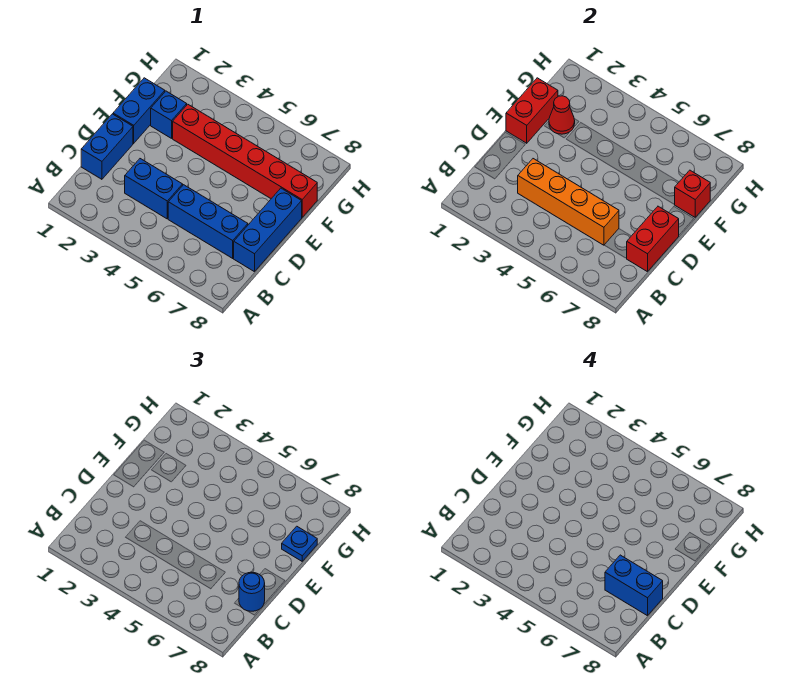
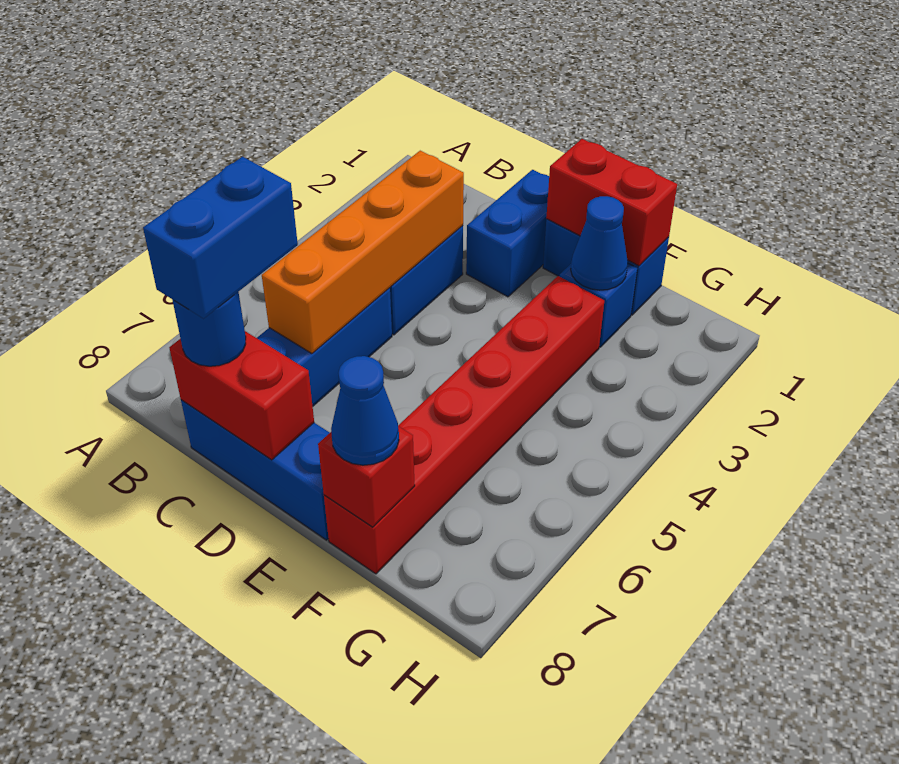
blue 1x2 brick [81,114,133,179] -> blue 1x2 brick turned to [466,170,549,297]
red 1x1 cone [549,96,575,134] -> blue 1x1 cone [571,196,628,290]
blue 1x1 plate [282,526,317,561] -> blue 1x1 cone [331,356,399,465]

